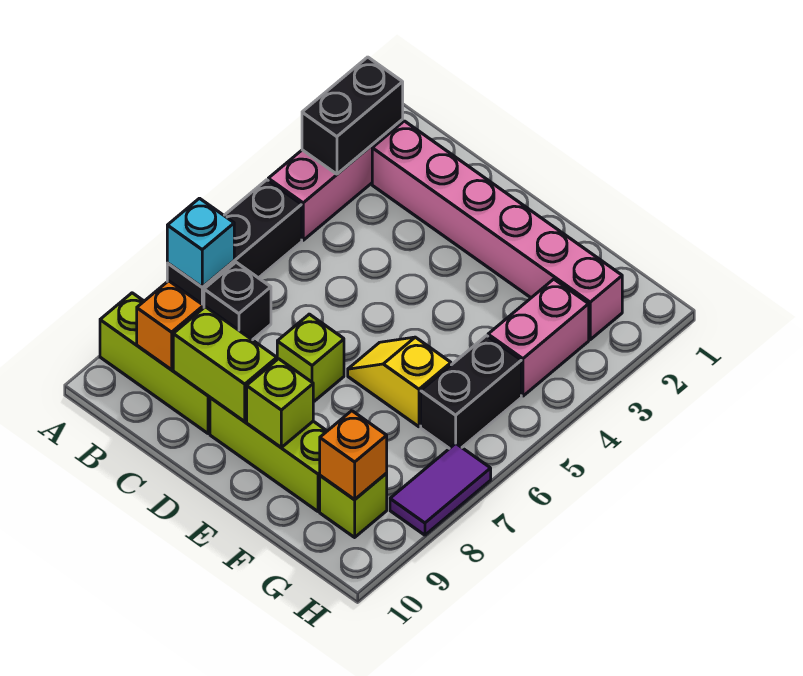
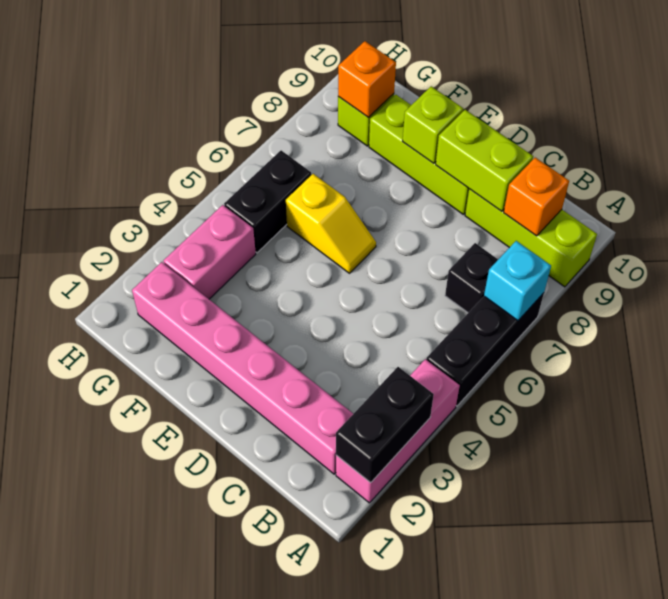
lime 1x1 brick [277,314,344,402] -> none
purple 1x2 tile [390,443,491,535] -> none

